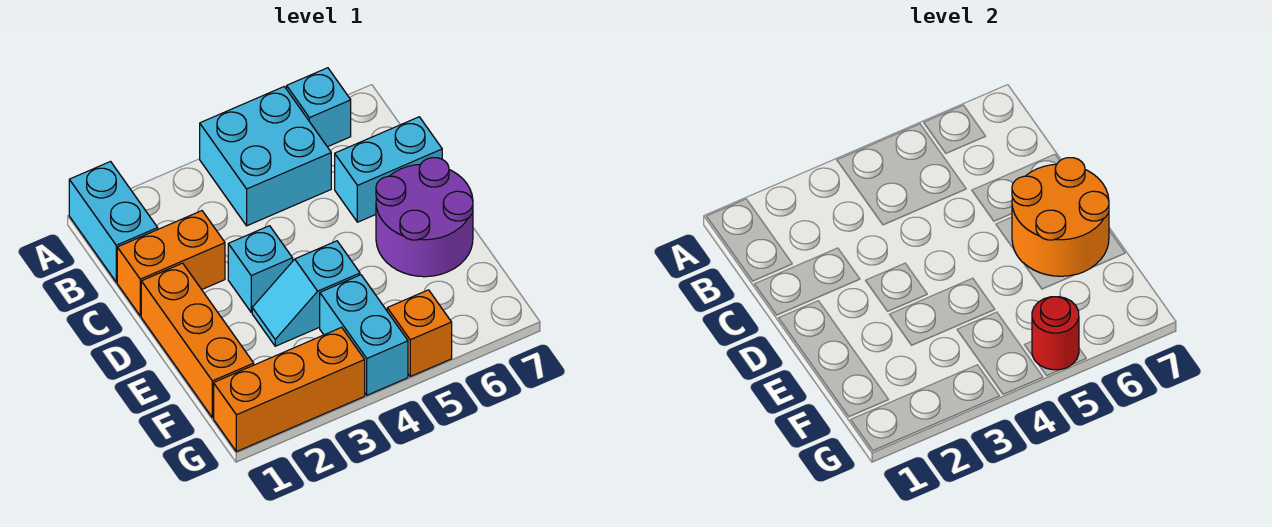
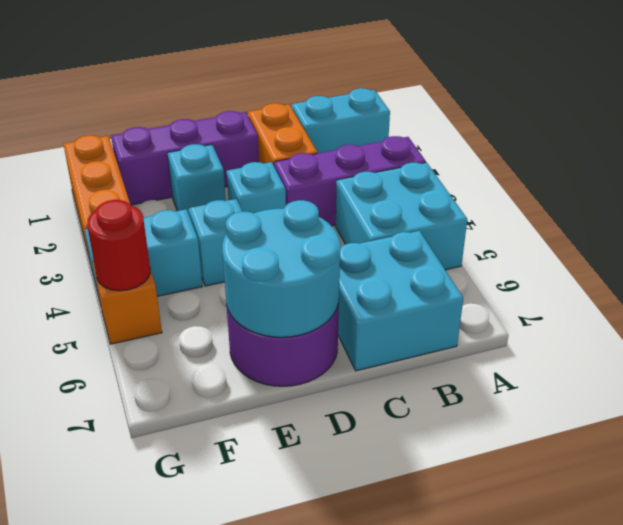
none -> purple 1x3 brick [274,136,426,226]
cyan 1x1 brick [287,68,351,147] -> cyan 1x1 brick moved to [168,144,226,211]
cyan 1x2 brick [335,117,442,222] -> cyan 2x2 brick [338,231,463,371]
orange 1x3 brick [141,263,254,418] -> purple 1x3 brick [111,111,259,205]
orange 2x2 round brick [1012,158,1109,276] -> cyan 2x2 round brick [222,200,340,337]

